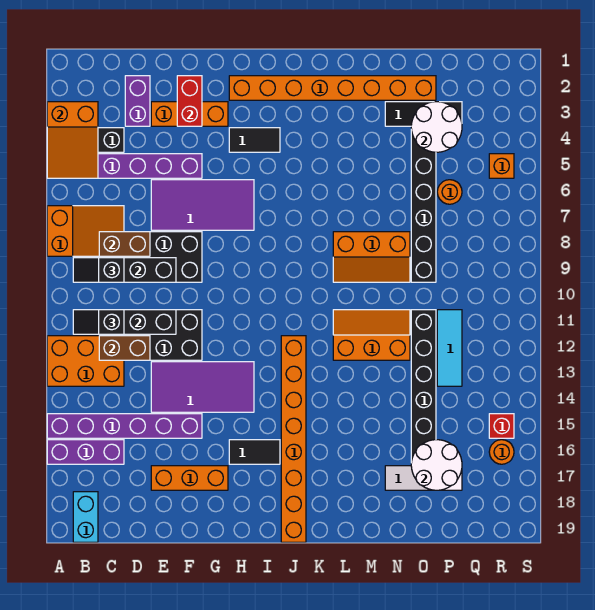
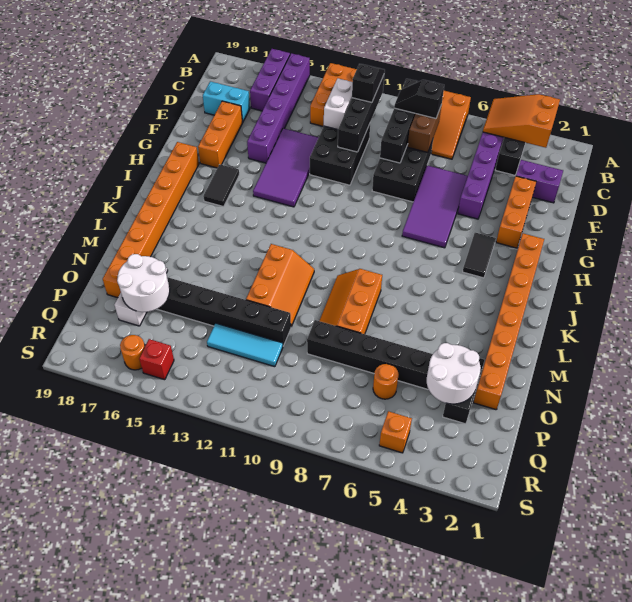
black 1x2 slope [73,258,124,282] -> black 1x2 slope turned to [394,80,444,118]
cyan 1x2 brick [73,492,98,542] -> cyan 1x2 brick moved to [203,81,250,123]
brown 1x2 brick [99,336,150,360] -> white 1x2 brick [324,78,352,130]
red 1x2 brick [177,76,202,126] -> none
orange 1x8 brick [281,336,306,542] -> orange 1x8 brick turned to [103,142,199,298]

